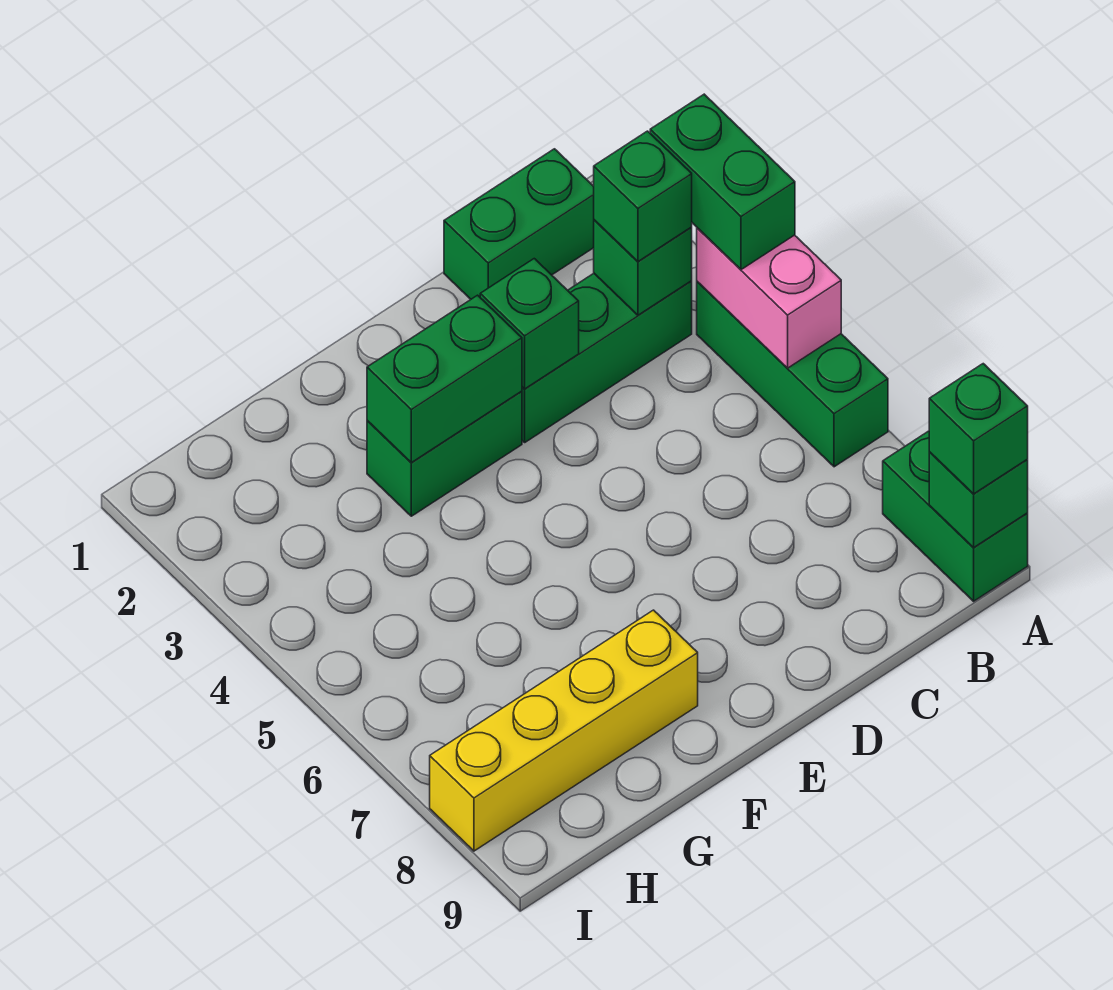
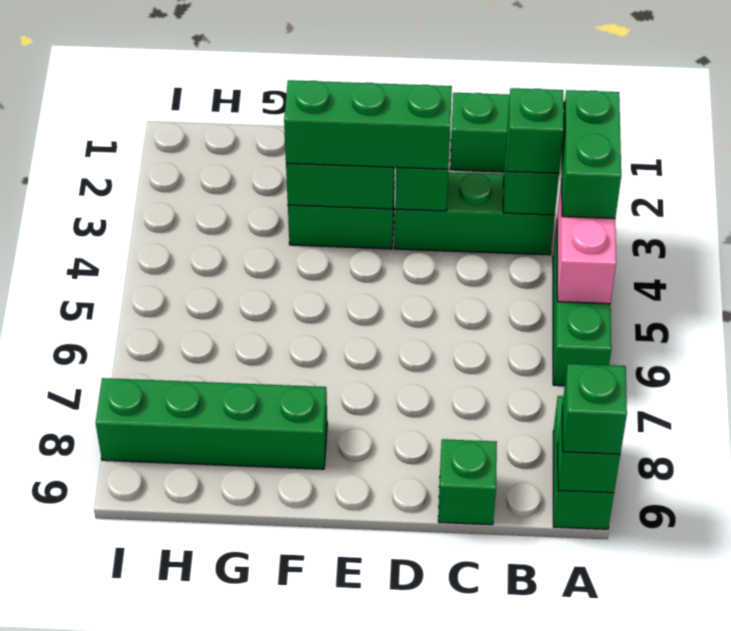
none -> green 1x1 brick [438,439,497,525]
none -> green 1x3 brick [284,80,452,169]
yellow 1x4 brick [430,610,698,851] -> green 1x4 brick [96,378,327,469]

